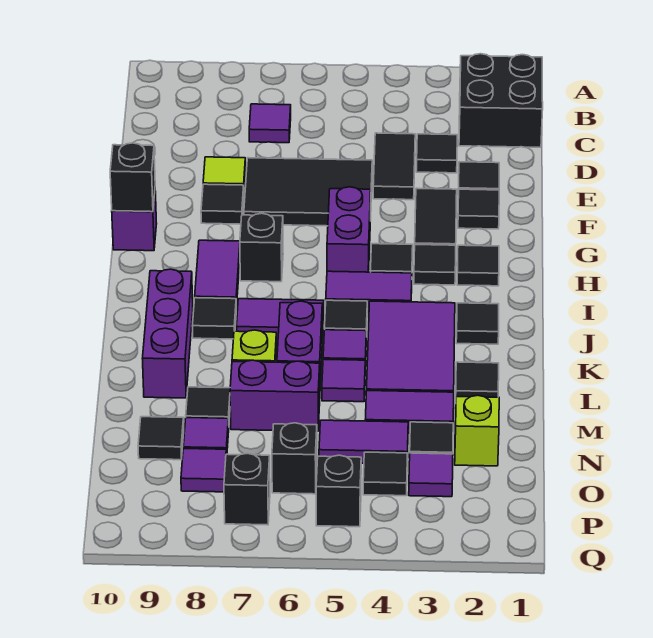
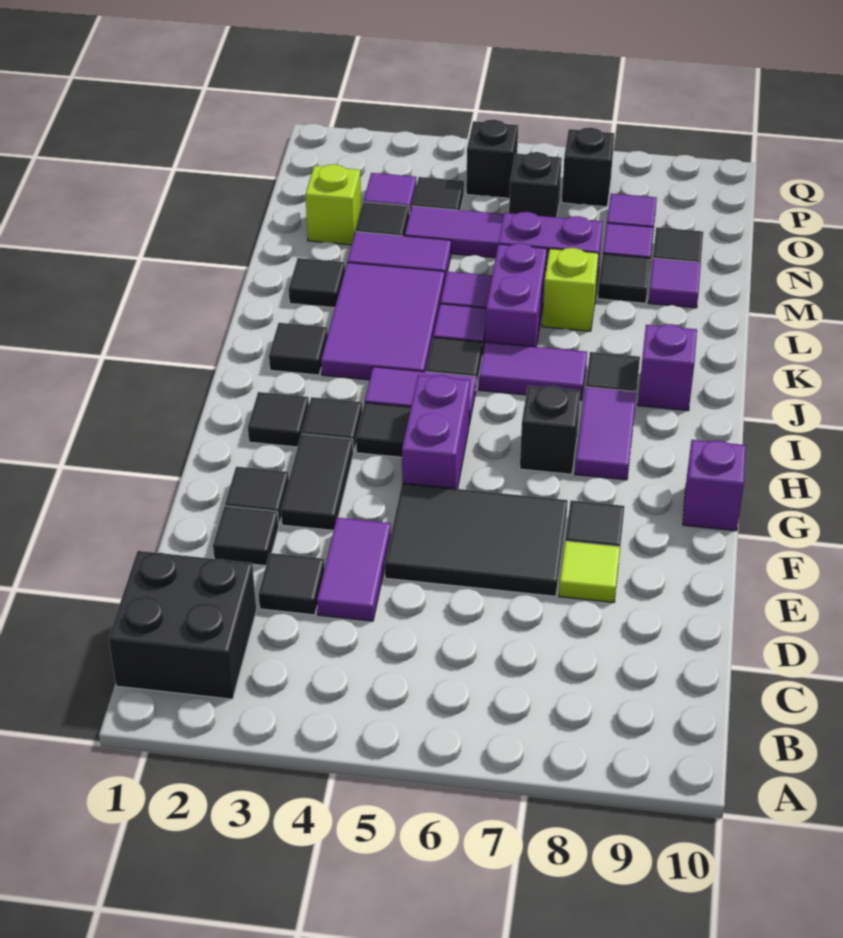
purple 1x1 tile [249,104,291,143] -> purple 1x1 tile moved to [648,258,701,308]
black 1x2 tile [373,133,415,200] -> purple 1x2 tile [317,518,391,621]
black 1x1 brick [110,143,155,212] -> none
purple 1x3 brick [142,269,193,398] -> purple 1x1 brick [638,324,697,411]

